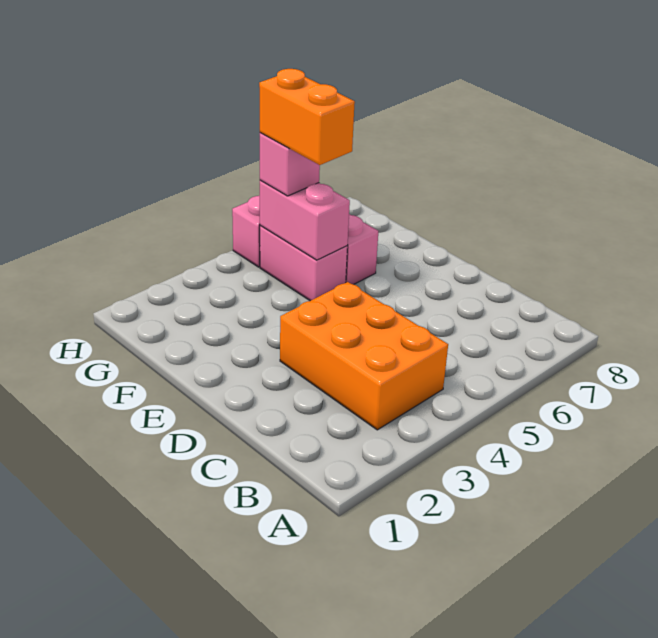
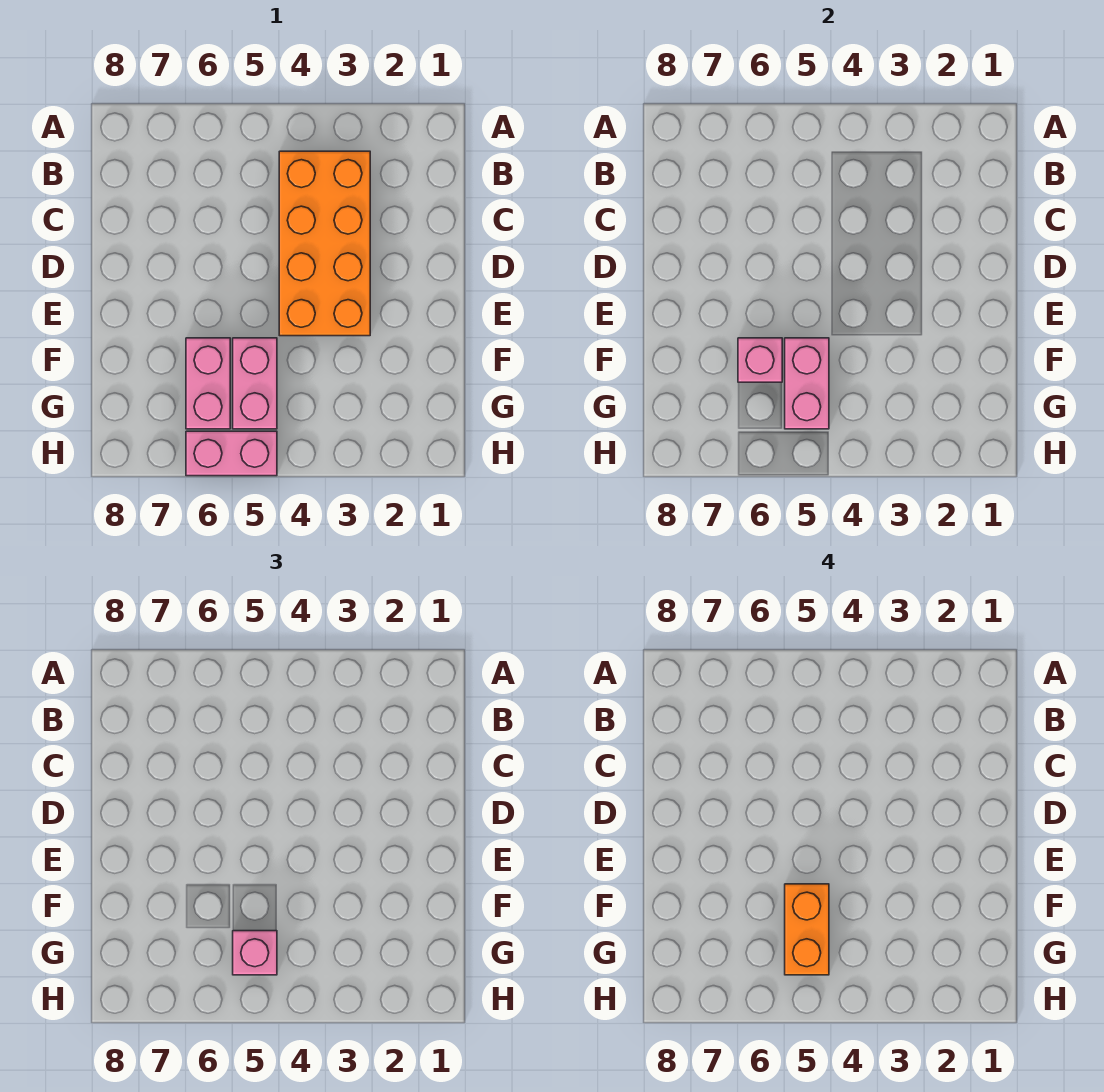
orange 2x3 brick [280,282,448,430] -> orange 2x4 brick [279,151,370,336]
none -> pink 1x1 brick [738,338,782,382]

